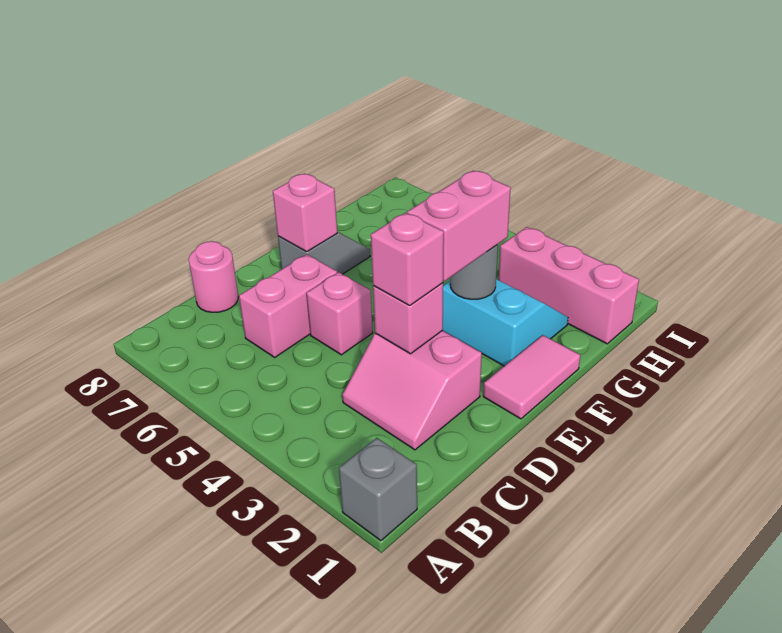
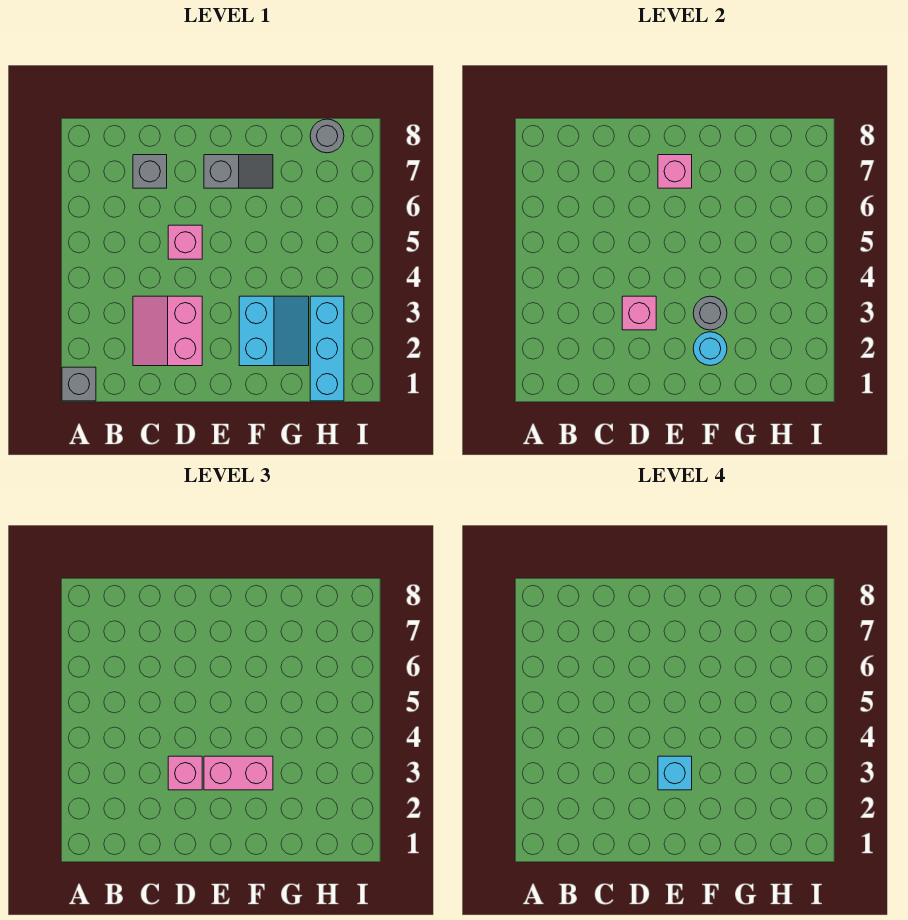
pink 1x2 brick [239,254,337,357] -> none
none -> grey 1x1 brick [133,155,167,188]
pink 1x1 round brick [189,241,238,312] -> none
pink 1x2 tile [483,335,580,419] -> none
none -> cyan 1x1 brick [658,756,692,790]
none -> cyan 1x1 round brick [693,332,727,366]
pink 1x3 brick [499,227,639,344] -> cyan 1x3 brick [310,296,344,401]
none -> grey 1x1 round brick [310,119,344,153]

